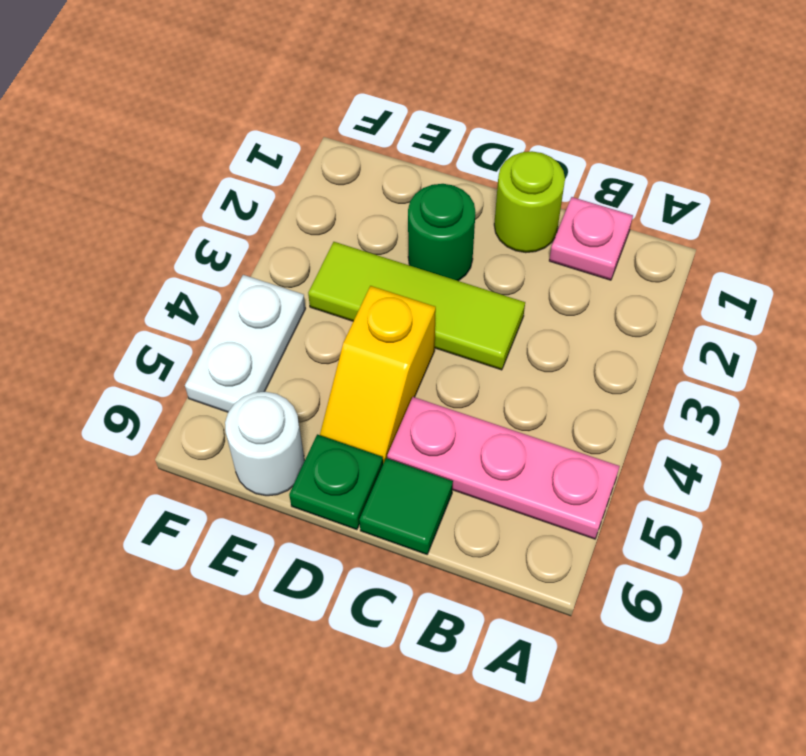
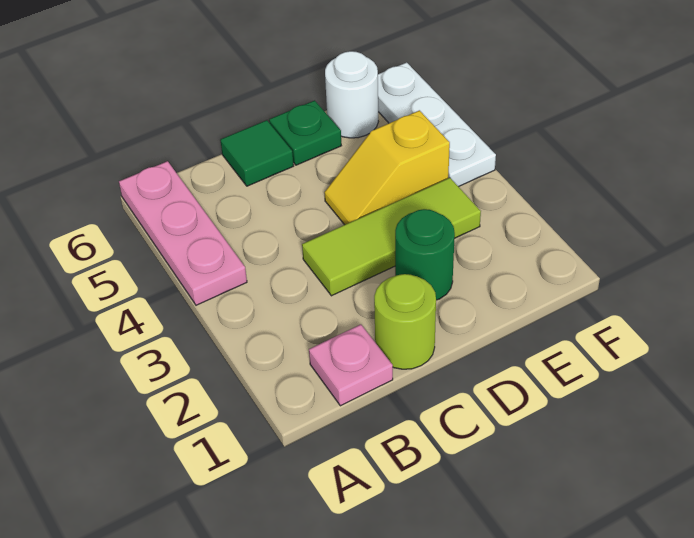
pink 1x3 plate [387,397,620,539] -> pink 1x3 plate turned to [119,161,247,305]
yellow 1x2 slope [320,286,436,464] -> yellow 1x2 slope turned to [324,110,450,225]
white 1x2 plate [185,275,306,412] -> white 1x3 plate [378,62,496,187]

